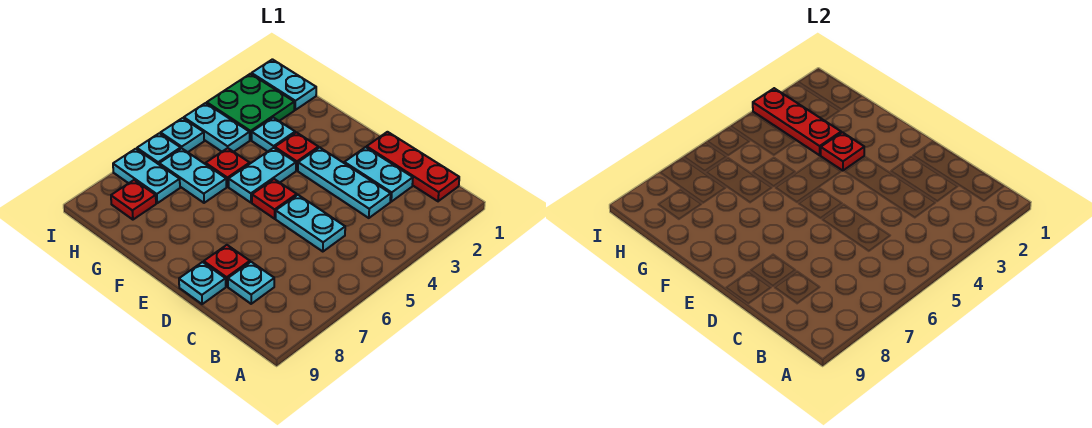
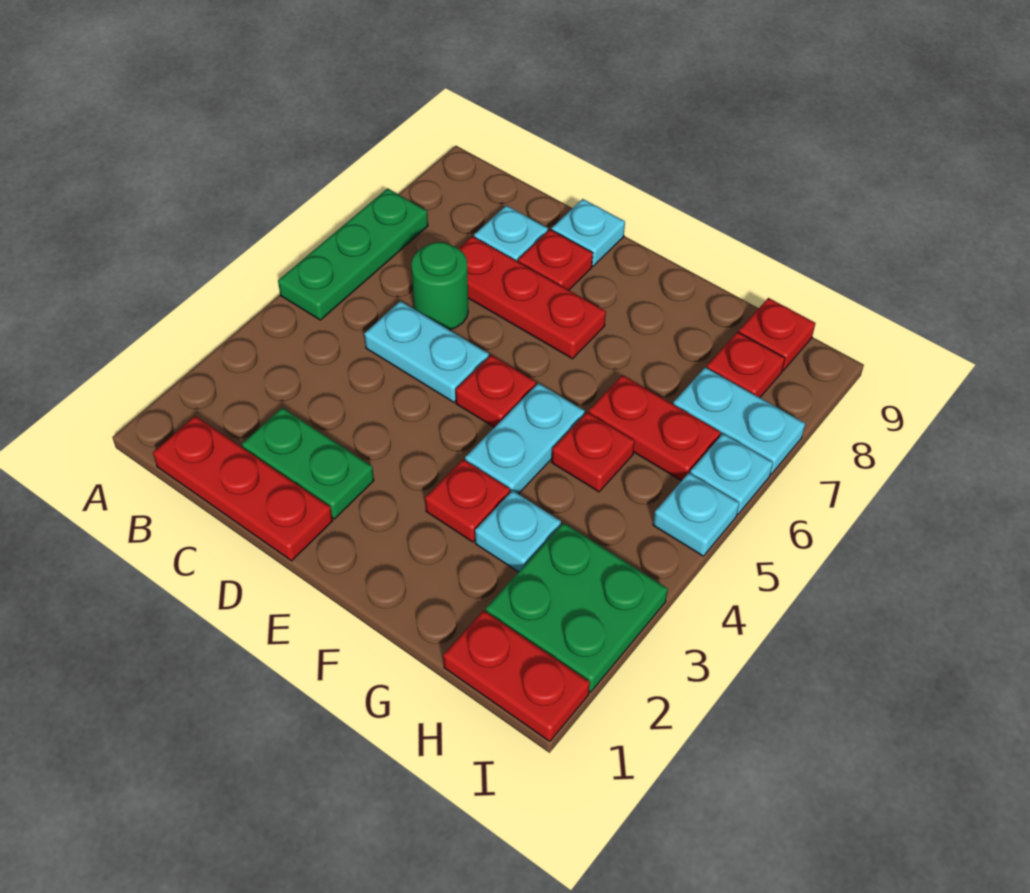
none -> green 1x3 plate [278,189,428,320]
cyan 1x2 plate [344,147,413,202] -> green 1x2 plate [242,408,374,519]
cyan 1x3 plate [298,147,391,218] -> none
none -> green 1x1 round brick [411,242,468,330]
red 1x1 plate [821,132,864,171] -> red 1x1 plate moved to [739,298,816,371]
red 1x3 plate [753,88,841,155] -> red 1x3 plate moved to [458,236,606,359]
cyan 1x2 plate [159,148,227,203] -> red 1x2 plate [589,375,720,481]
cyan 1x2 plate [252,59,316,110] -> red 1x2 plate [443,611,590,741]
cyan 1x2 plate [184,103,250,152] -> none

